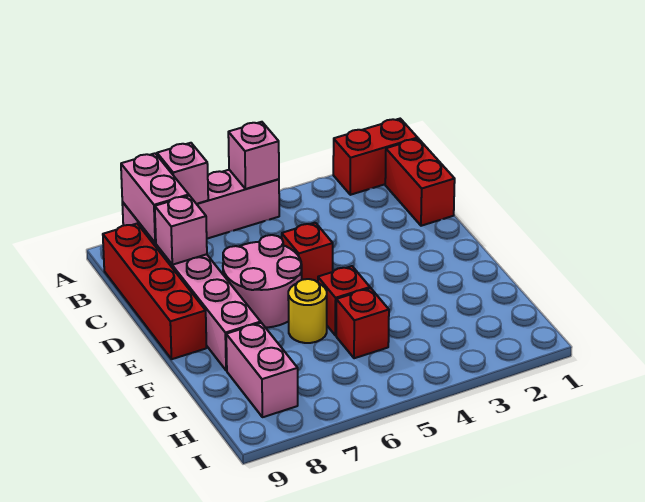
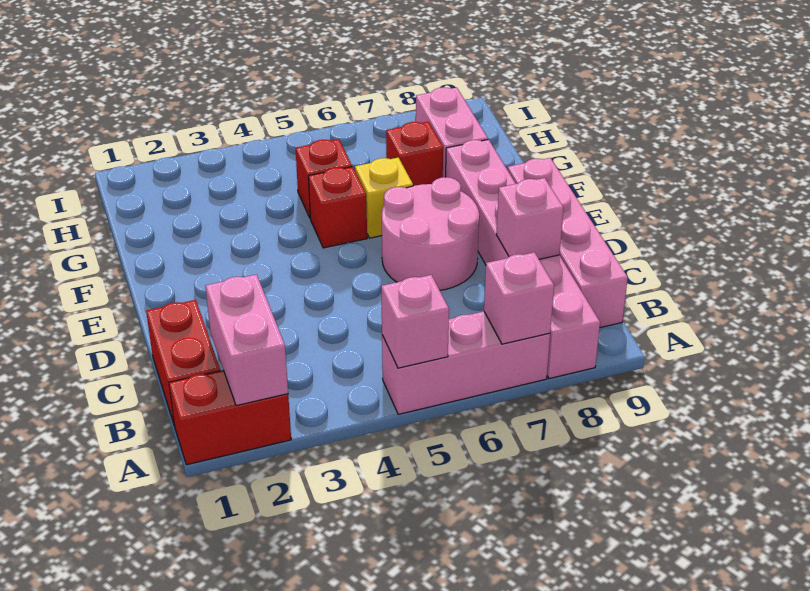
pink 1x2 brick [121,153,189,243] -> pink 1x2 brick moved to [205,274,288,406]
red 1x4 brick [103,224,207,359] -> pink 1x4 brick [508,158,628,328]
red 1x1 brick [282,223,333,282] -> red 1x1 brick moved to [386,122,443,186]
yellow 1x1 round brick [288,279,327,343] -> yellow 1x1 brick [355,158,413,238]

